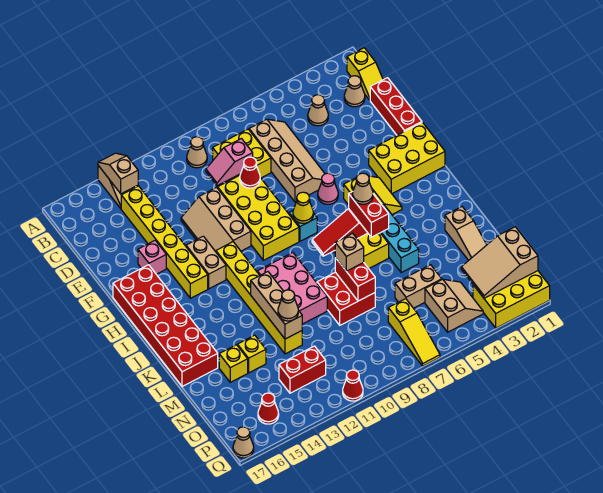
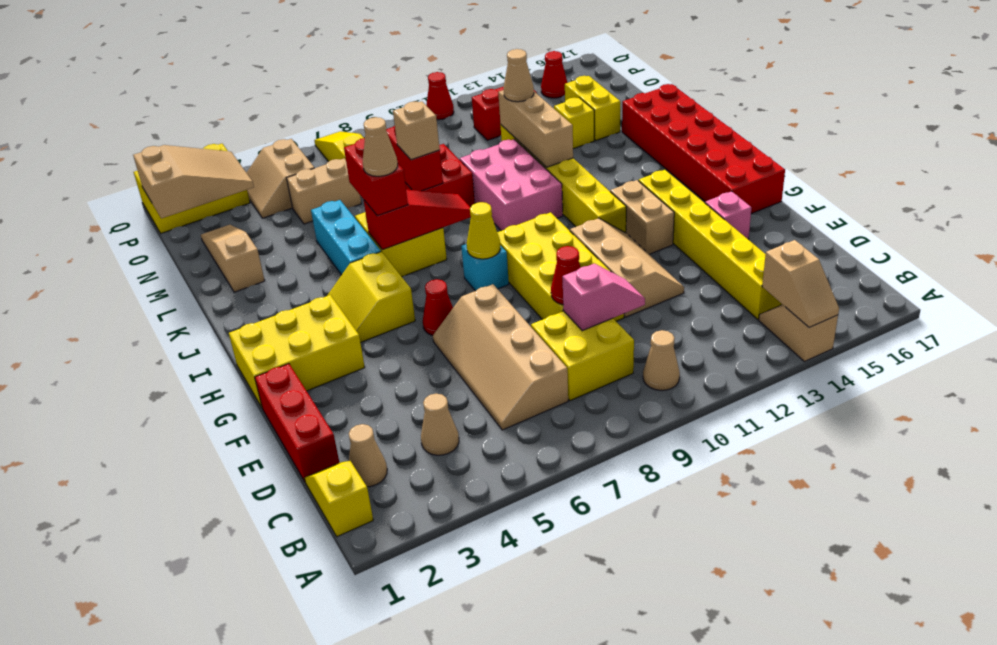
pink 1x1 cone [318,173,338,204] -> red 1x1 cone [423,279,453,336]
yellow 1x1 brick [219,345,248,382] -> yellow 1x2 brick [565,76,620,140]
tan 1x1 cone [233,427,254,458] -> none

